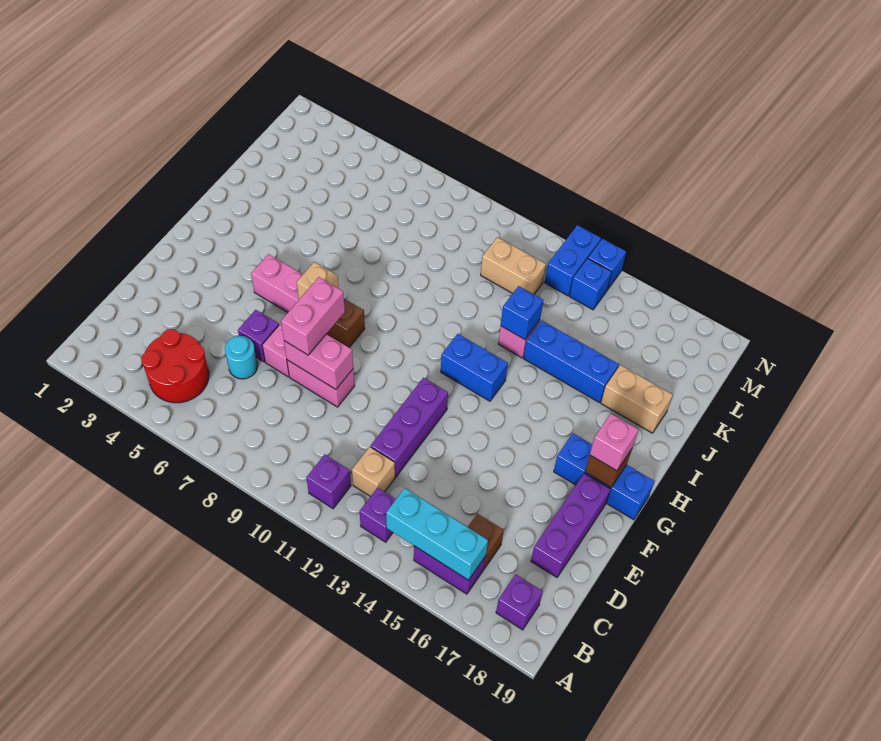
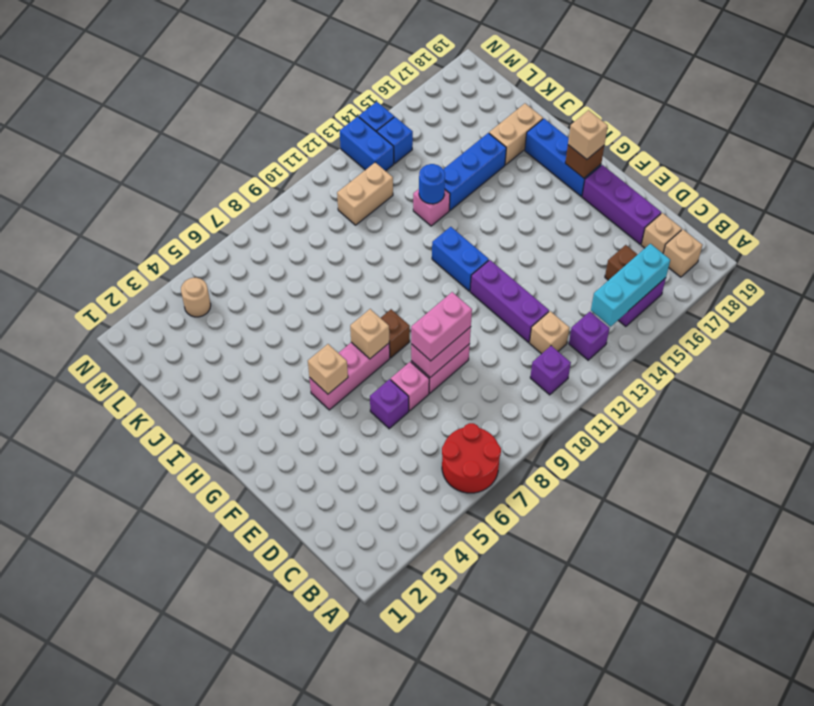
red 2x2 round brick [141,329,209,403] -> red 2x2 round brick moved to [442,423,501,493]
purple 1x1 brick [496,574,543,630] -> tan 1x1 brick [663,229,702,277]
none -> tan 1x1 brick [641,213,682,253]
cyan 1x1 round brick [225,336,258,379] -> none
pink 1x2 brick [281,277,345,355] -> pink 1x2 brick turned to [411,292,472,361]
none -> tan 1x1 brick [308,344,348,394]
blue 1x3 brick [554,433,655,520] -> blue 1x3 brick turned to [525,119,601,196]
pink 1x1 brick [590,414,639,471] -> tan 1x1 brick [568,110,608,159]
blue 1x2 brick [441,334,508,401] -> blue 1x2 brick turned to [432,227,489,291]
blue 1x1 brick [501,286,544,340] -> blue 1x1 round brick [419,164,445,204]
none -> tan 1x1 round brick [181,278,211,317]

